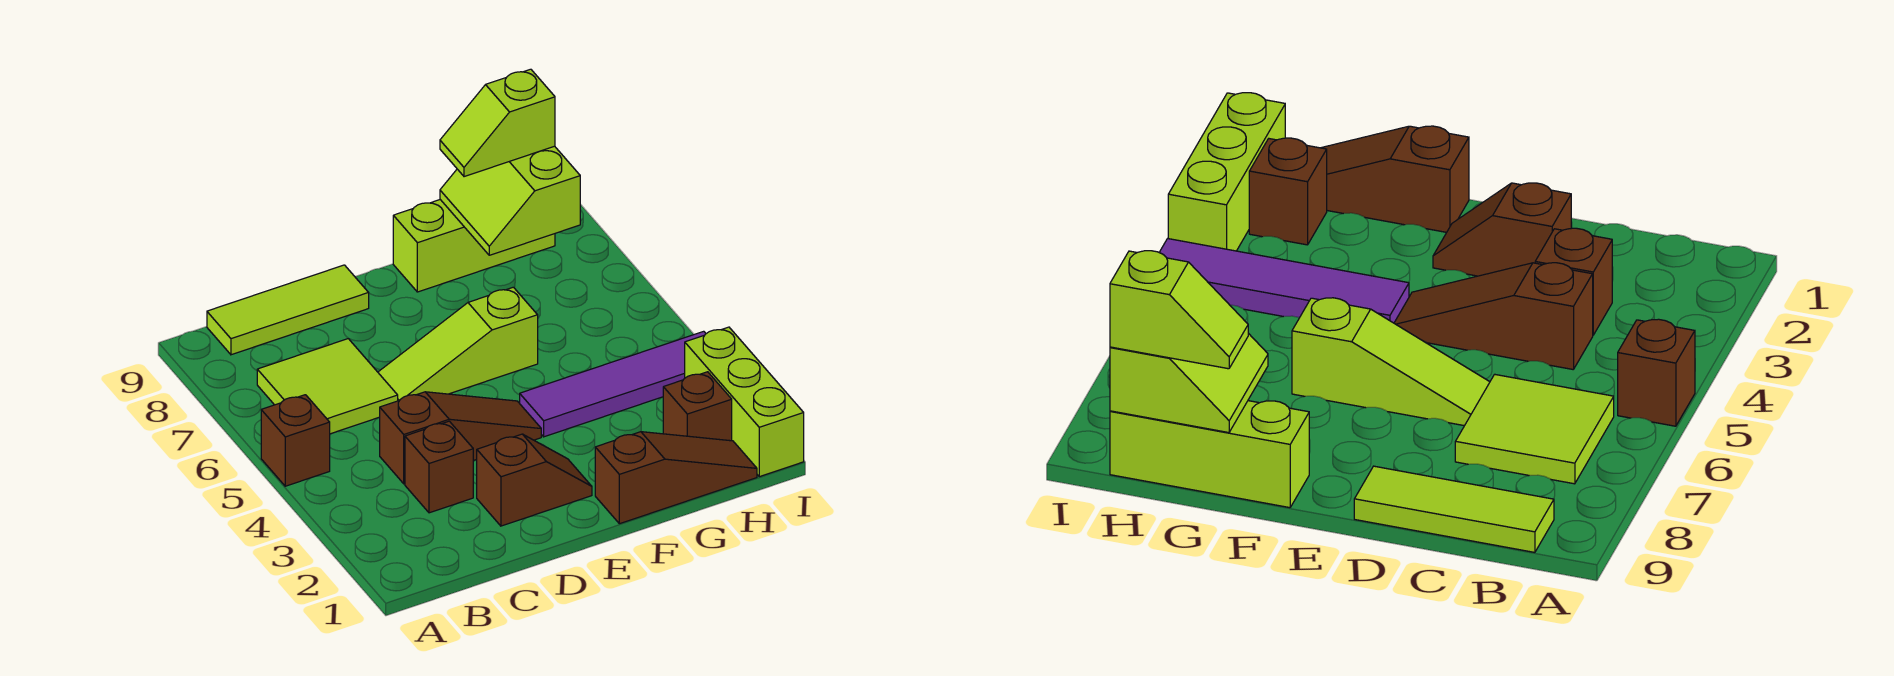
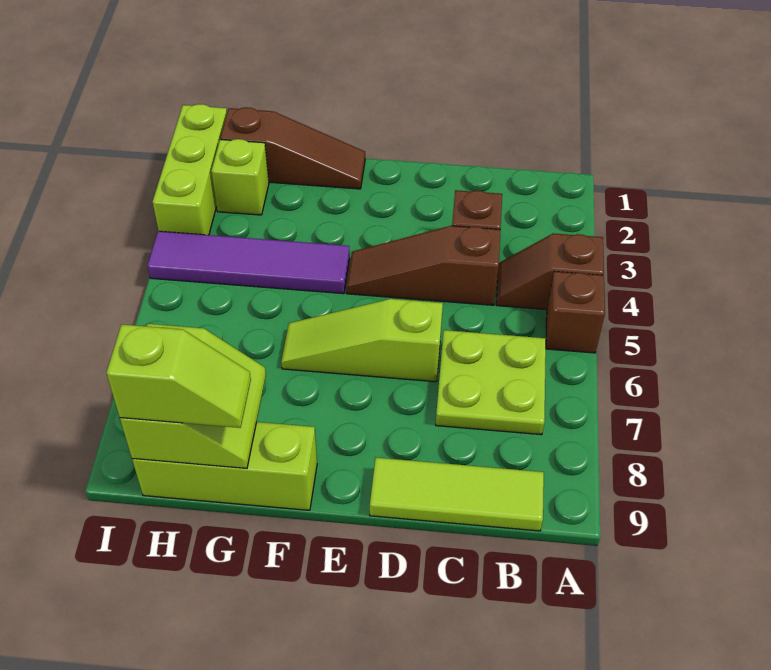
lime 2x2 tile [257,339,398,434] -> lime 2x2 plate [436,330,546,435]
brown 1x2 slope [477,434,592,526] -> brown 1x2 slope moved to [496,233,604,310]
lime 1x3 slope [378,287,538,401] -> lime 1x3 slope turned to [281,299,443,382]
brown 1x3 slope [595,432,757,524] -> brown 1x3 slope turned to [220,107,365,189]
brown 1x1 brick [663,372,732,441] -> lime 1x1 brick [211,139,269,215]

